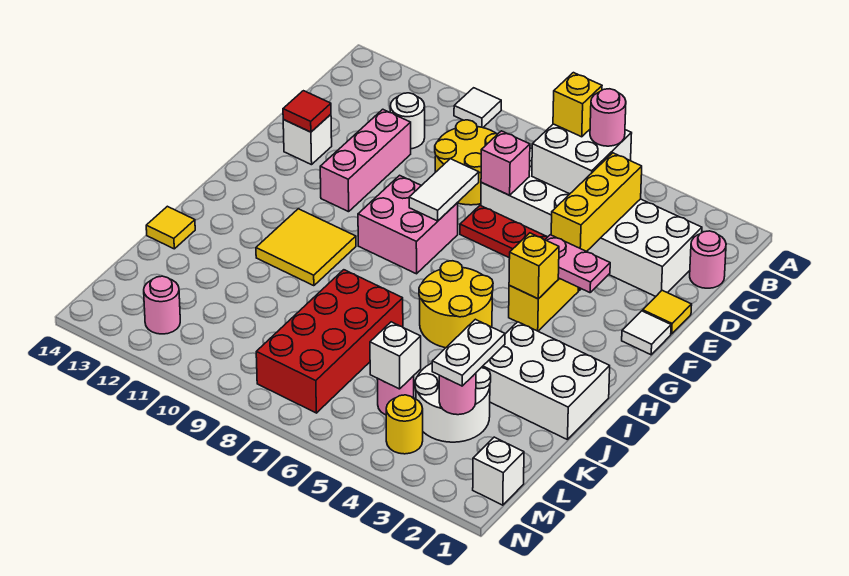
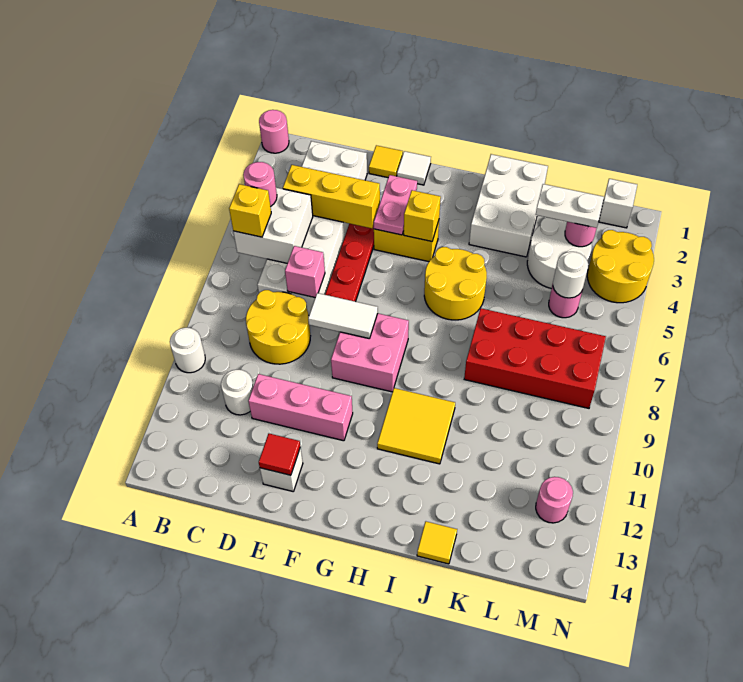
white 1x1 tile [454,88,501,128] -> white 1x1 round brick [170,328,205,373]
pink 1x1 round brick [690,231,726,288] -> pink 1x1 round brick moved to [259,110,289,153]
white 1x1 brick [370,322,421,389] -> white 1x1 round brick [553,252,588,298]
yellow 1x1 round brick [386,395,423,454] -> yellow 2x2 round brick [587,230,654,303]

